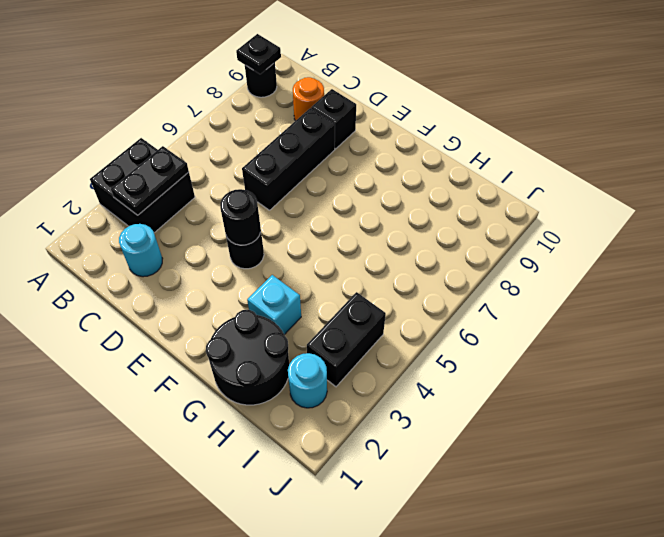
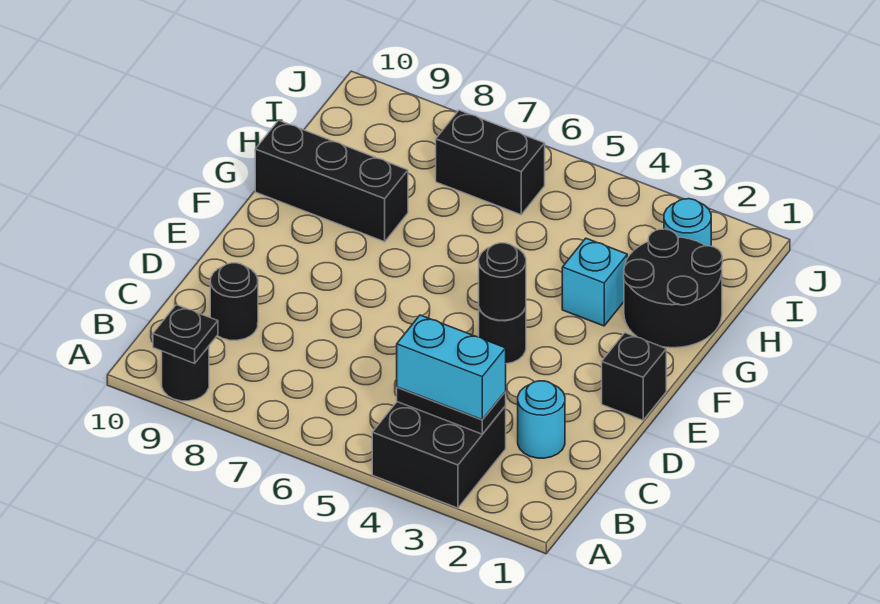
none -> cyan 1x2 brick [397,315,506,420]
orange 1x1 round brick [293,77,324,121] -> black 1x1 round brick [210,263,258,340]
black 1x3 brick [242,108,335,210] -> black 1x3 brick moved to [255,120,408,242]
black 1x1 brick [311,89,356,149] -> black 1x1 brick moved to [602,333,666,420]
black 1x2 brick [307,292,386,386] -> black 1x2 brick moved to [436,110,545,215]

